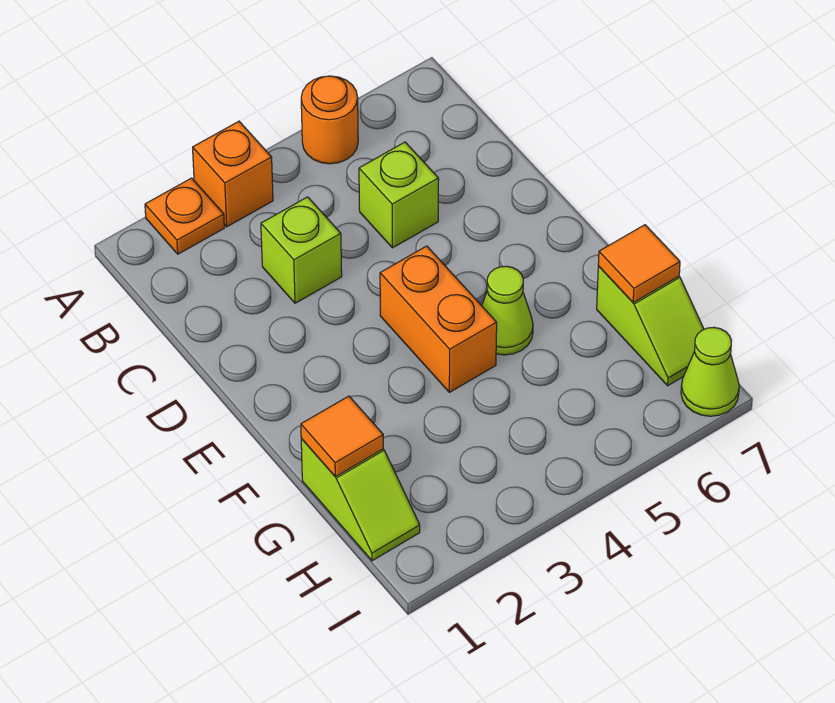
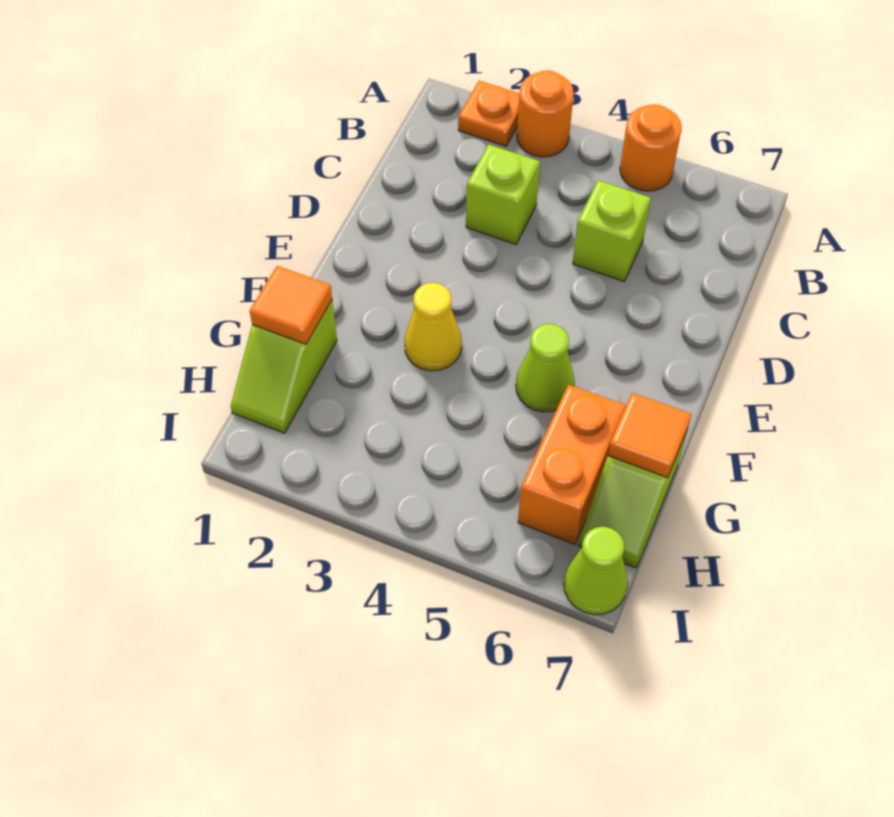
orange 1x1 brick [193,121,273,227] -> orange 1x1 round brick [517,70,574,157]
orange 1x2 brick [380,246,497,392] -> orange 1x2 brick moved to [518,385,626,544]
none -> yellow 1x1 cone [404,283,462,371]

